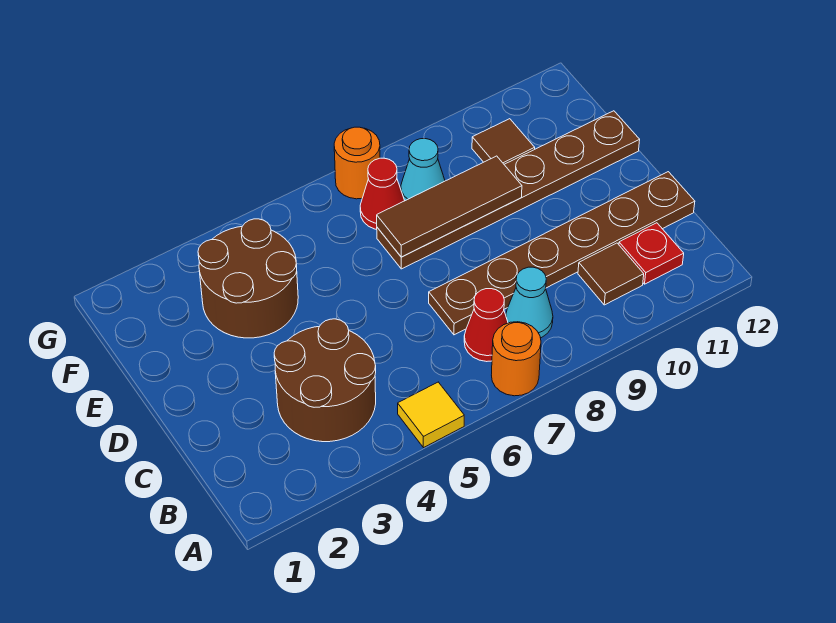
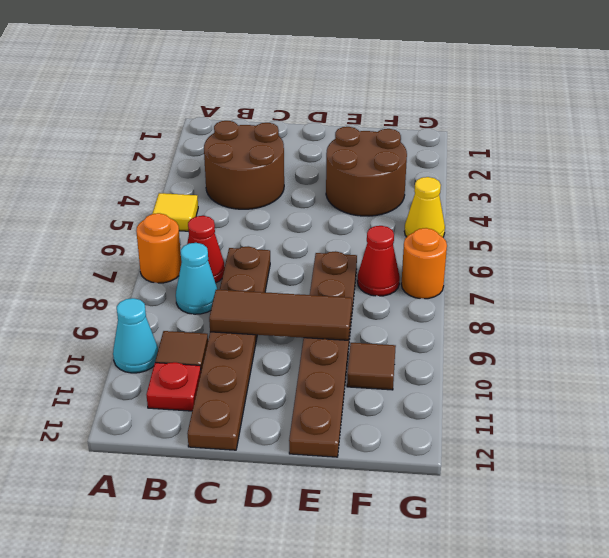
brown 1x3 tile [377,156,522,257] -> brown 1x3 tile turned to [209,290,352,340]
cyan 1x1 cone [401,139,445,201] -> cyan 1x1 cone moved to [113,298,158,373]
none -> yellow 1x1 cone [404,177,445,237]

